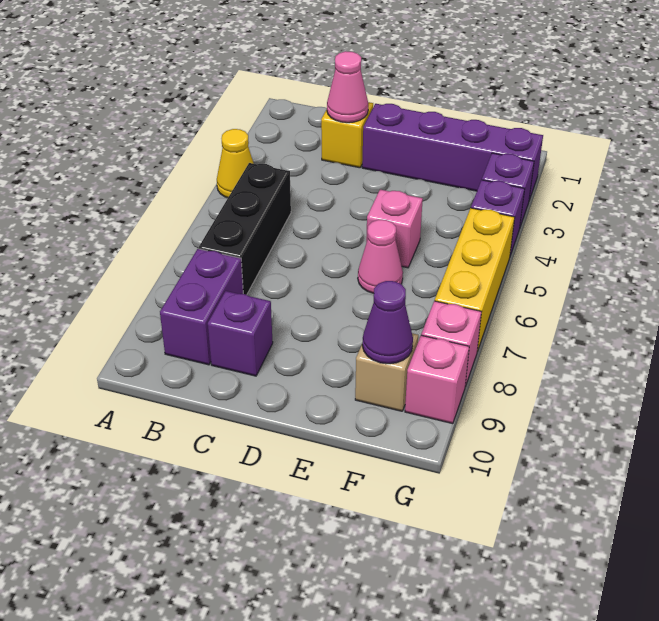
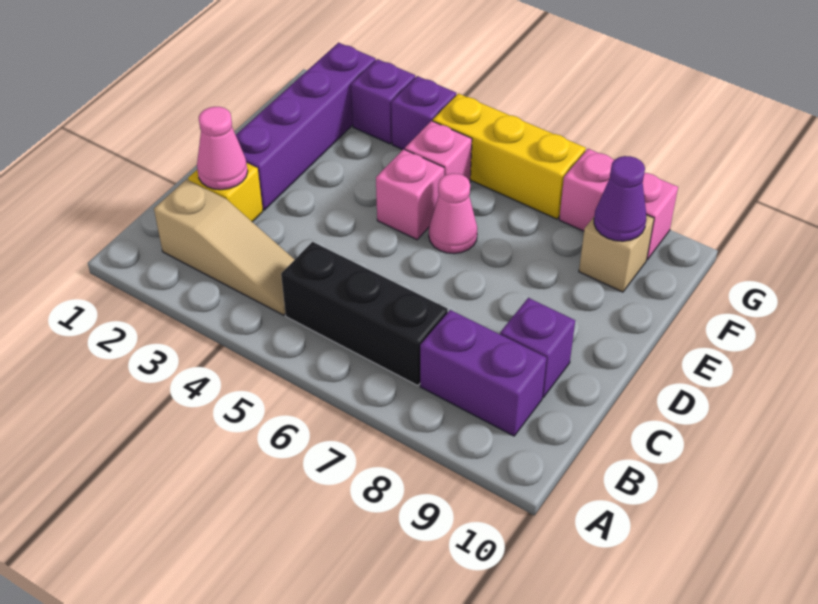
yellow 1x1 cone [217,129,254,198] -> none
none -> tan 1x3 slope [154,179,295,315]
none -> pink 1x1 brick [405,121,472,181]

